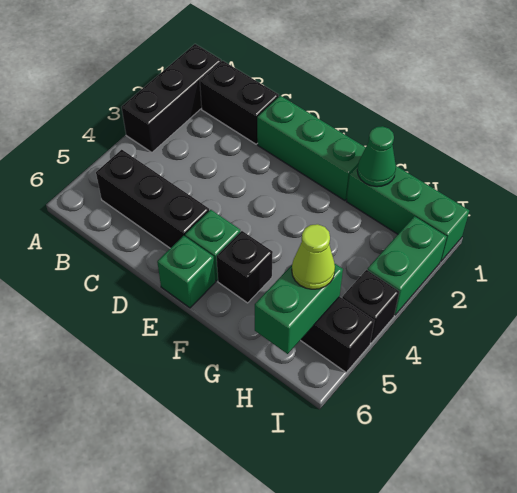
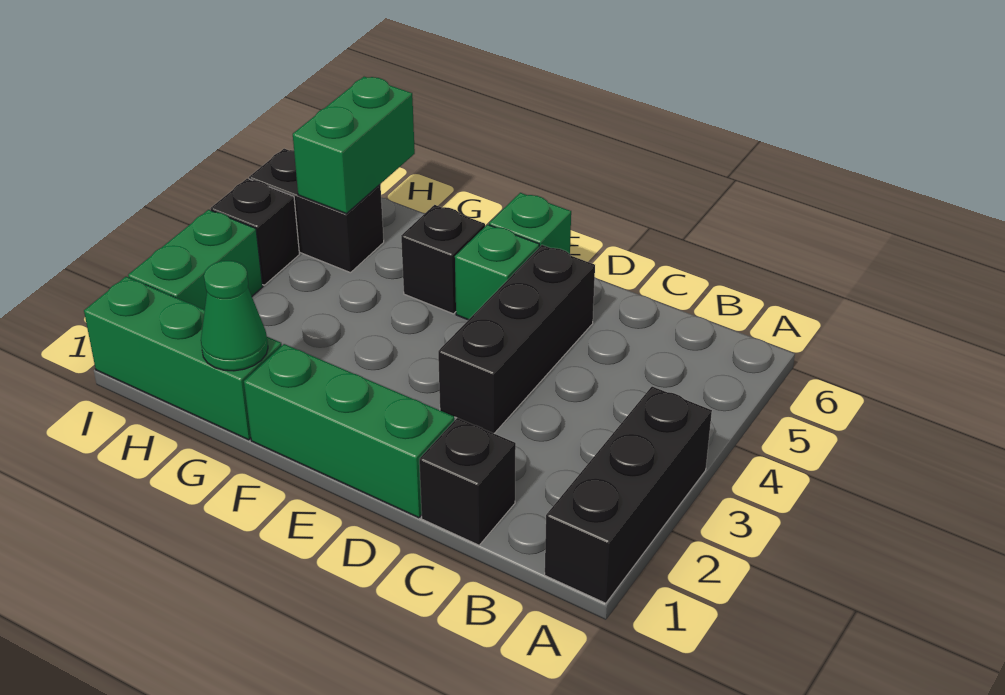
black 1x2 brick [200,61,279,144] -> black 1x1 brick [419,418,516,545]
black 1x3 brick [96,150,209,248] -> black 1x3 brick turned to [438,245,595,433]
lime 1x1 cone [292,224,335,289] -> none

